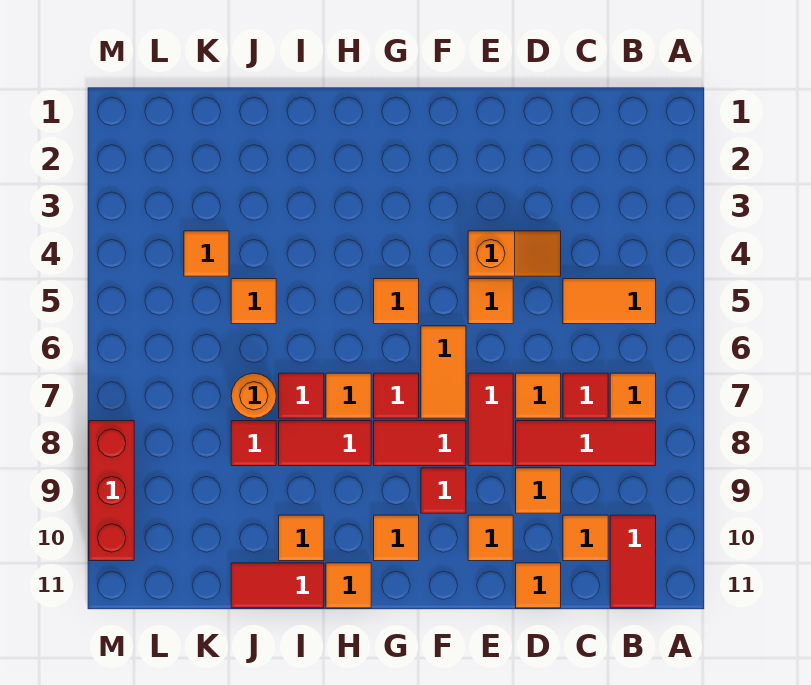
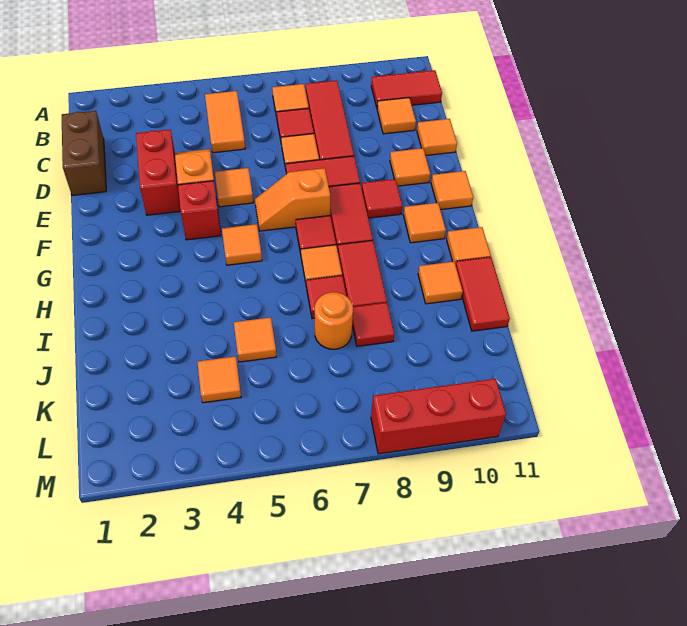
none -> brown 1x2 brick [62,111,106,196]
none -> red 1x2 brick [136,129,181,215]
orange 1x1 tile [516,468,561,513] -> orange 1x1 tile moved to [431,171,473,210]
none -> red 1x1 brick [178,181,221,240]
orange 1x2 tile [421,326,466,418] -> orange 1x2 slope [255,168,330,231]

